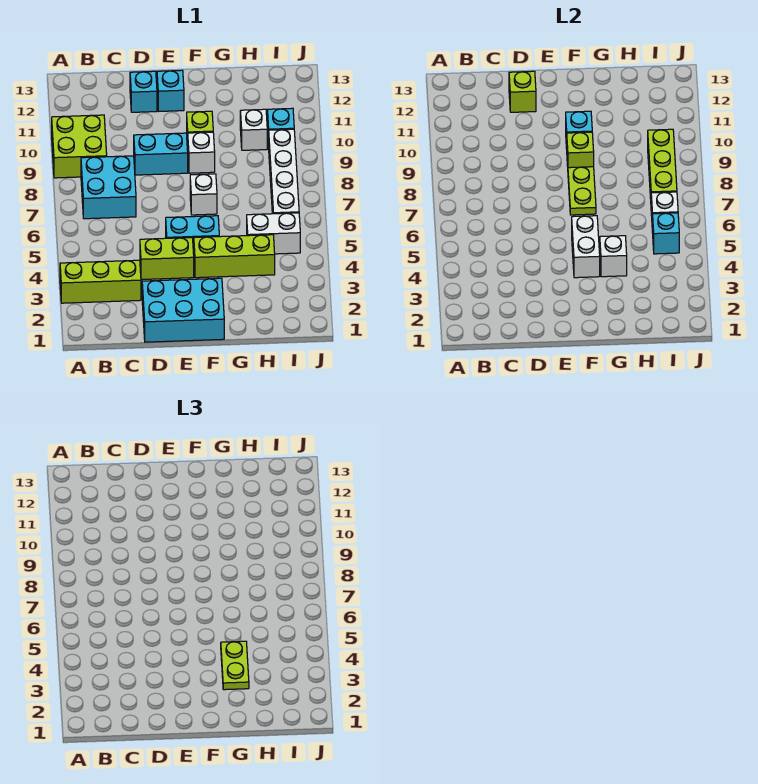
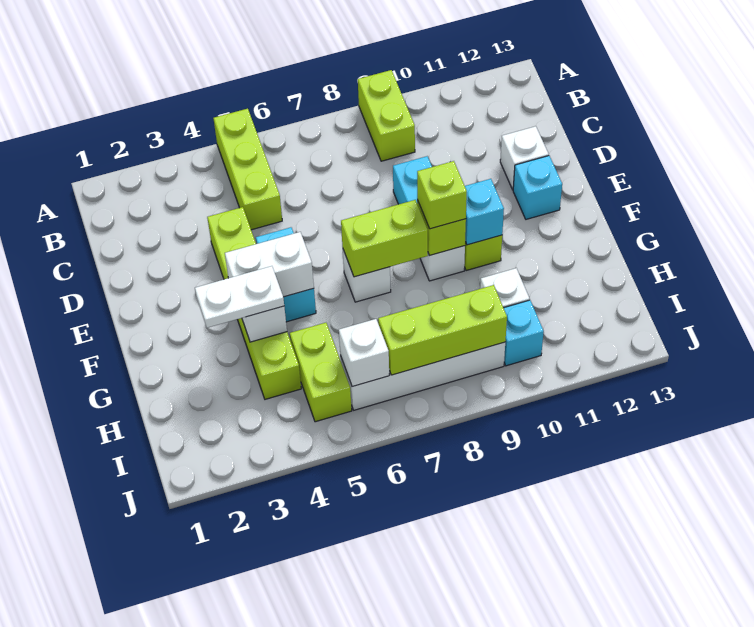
lime 1x3 brick [60,260,141,303] -> lime 1x3 brick moved to [213,109,282,230]
lime 2x2 brick [52,115,107,178] -> lime 1x2 brick [358,70,415,161]
cyan 2x2 brick [81,156,136,219] -> none
cyan 2x3 brick [142,278,224,342] -> none
cyan 1x1 brick [130,71,157,112] -> white 1x1 brick [500,126,549,190]
lime 1x1 brick [509,71,536,112] -> lime 1x1 brick moved to [417,161,467,229]
lime 1x2 plate [568,167,596,215] -> lime 1x2 brick [341,200,428,277]
lime 1x2 plate [221,641,249,690] -> white 1x2 plate [195,266,284,328]
white 1x2 brick [247,213,300,254] -> lime 1x2 brick [290,323,352,422]
cyan 1x1 brick [653,213,679,254] -> none

